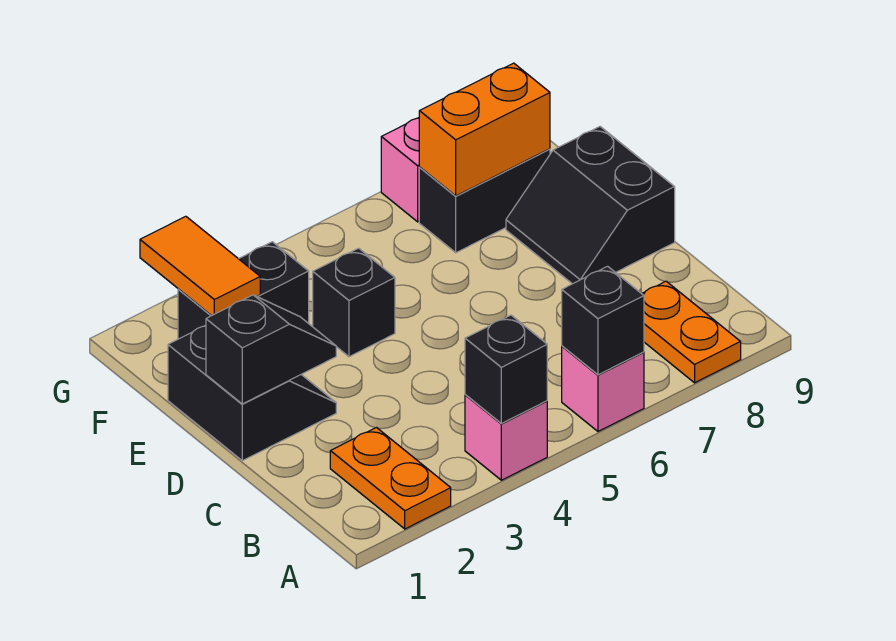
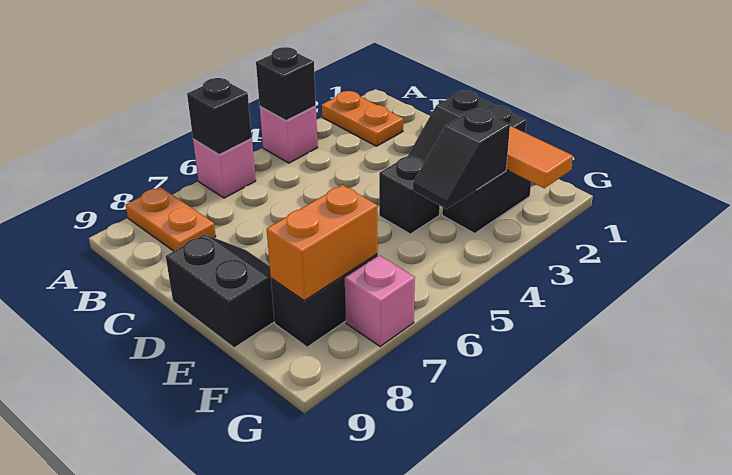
black 1x2 slope [206,295,336,404] -> black 1x2 slope moved to [413,108,510,209]

